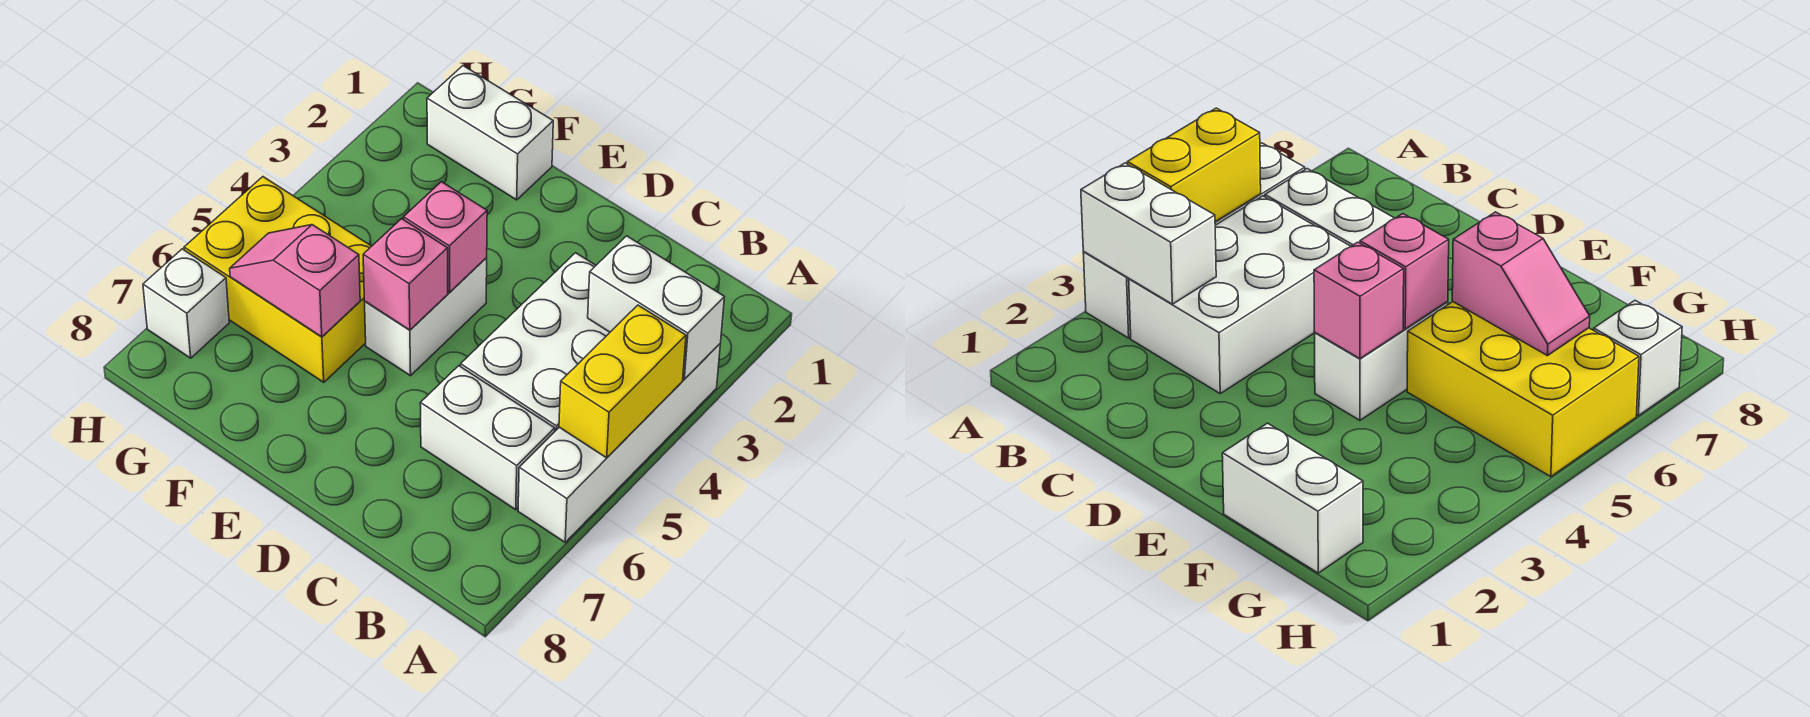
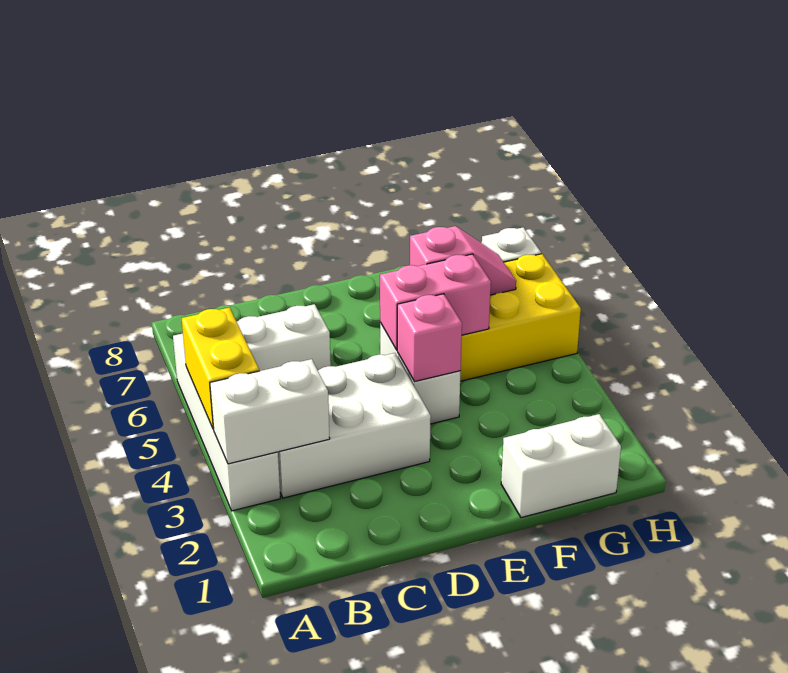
white 2x3 brick [461,253,610,431] -> white 2x3 brick turned to [278,353,431,498]
pink 1x1 brick [363,219,448,330] -> pink 1x2 brick [380,254,491,350]

